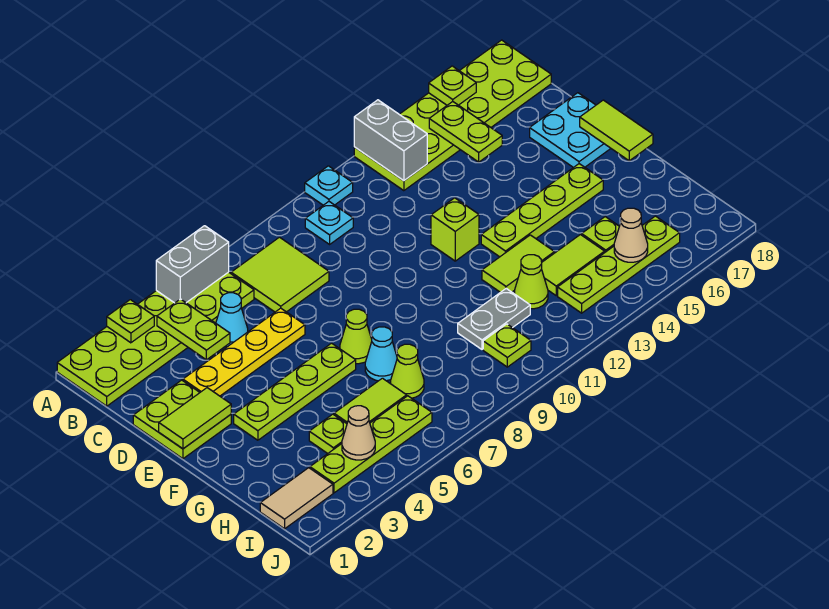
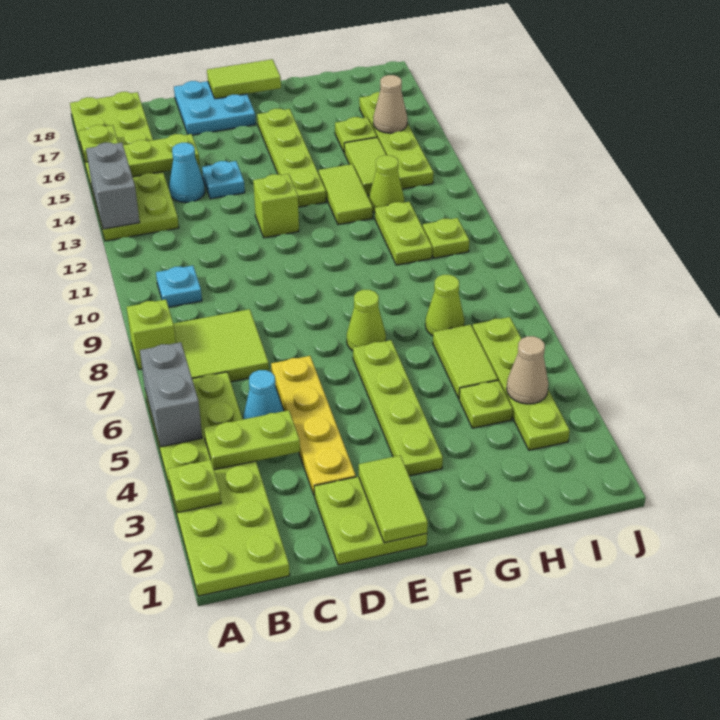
none -> lime 1x1 brick [127,300,176,369]
cyan 1x1 plate [305,166,353,205] -> cyan 1x1 plate moved to [202,161,245,199]
grey 1x2 brick [354,100,427,181] -> grey 1x2 brick turned to [86,143,139,229]
cyan 1x1 cone [365,327,397,381] -> cyan 1x1 cone moved to [169,143,205,203]
grey 1x2 plate [458,289,530,349] -> lime 1x2 plate [375,202,432,265]
tan 1x2 tile [260,468,333,529] -> none

